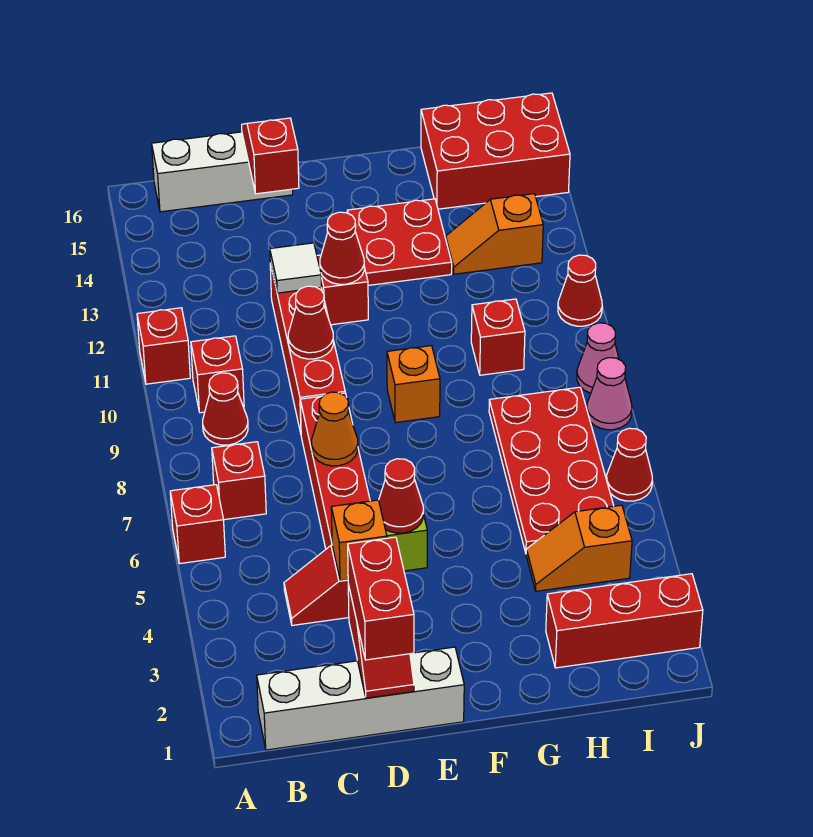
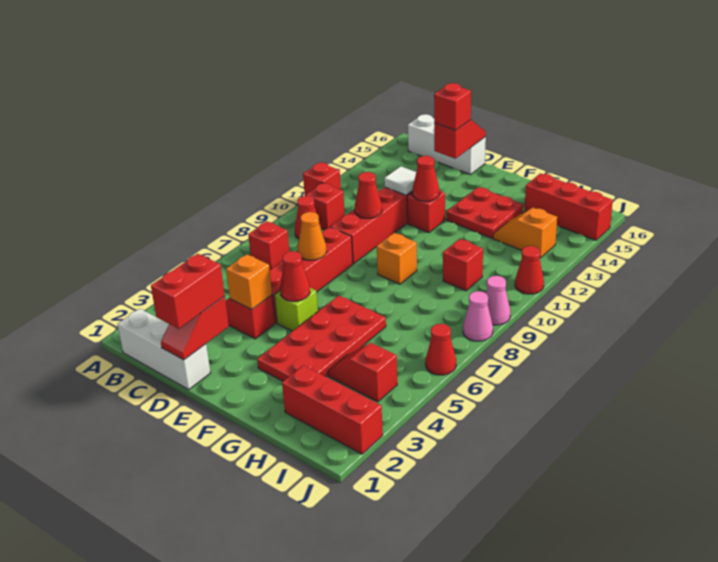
red 1x1 brick [170,485,225,564] -> red 1x1 brick moved to [434,83,471,130]
white 1x4 brick [257,647,464,750] -> white 1x3 brick [117,309,210,389]
orange 1x2 slope [526,505,632,591] -> red 1x2 slope [328,343,397,402]
red 2x4 plate [489,387,614,553] -> red 2x4 plate moved to [257,296,386,381]
red 2x3 brick [421,93,570,209] -> red 1x3 brick [525,173,613,240]

